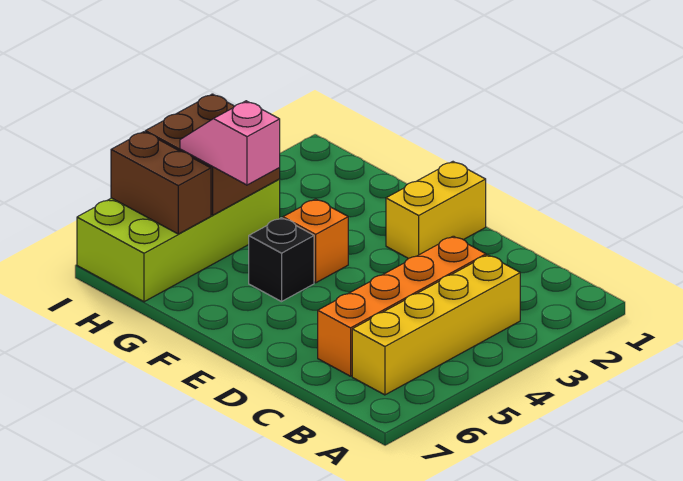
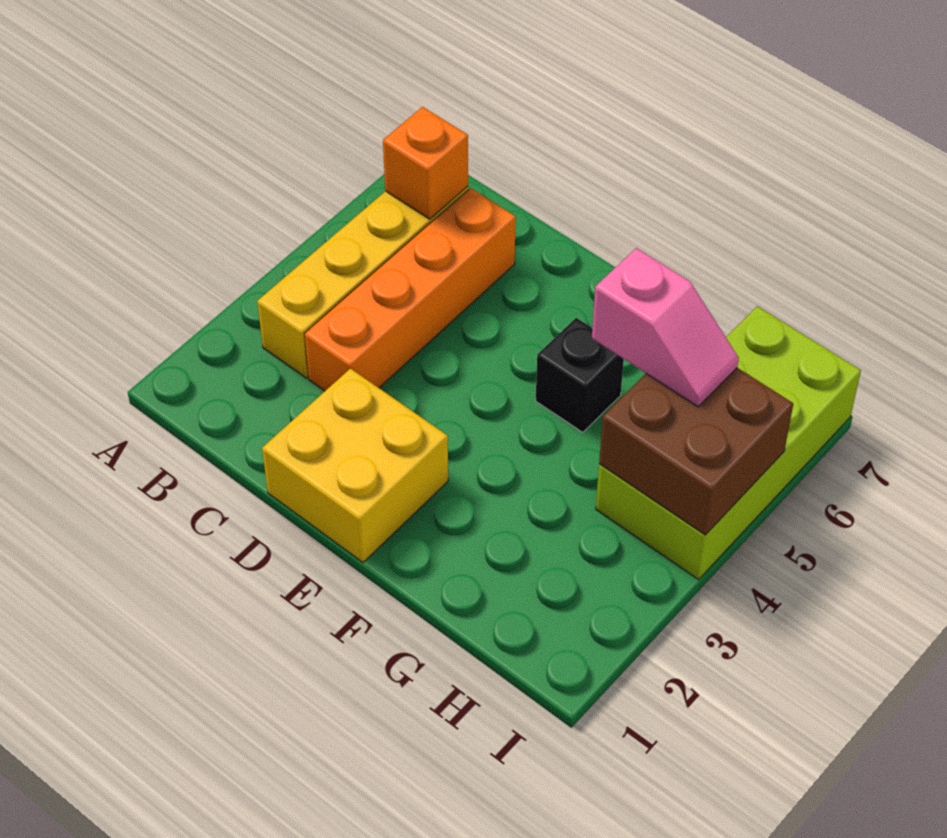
yellow 1x2 brick [386,162,486,259] -> yellow 2x2 brick [262,368,448,562]
orange 1x1 brick [283,199,348,283] -> orange 1x1 brick moved to [383,107,468,219]
brown 1x2 brick [111,132,211,234] -> none

